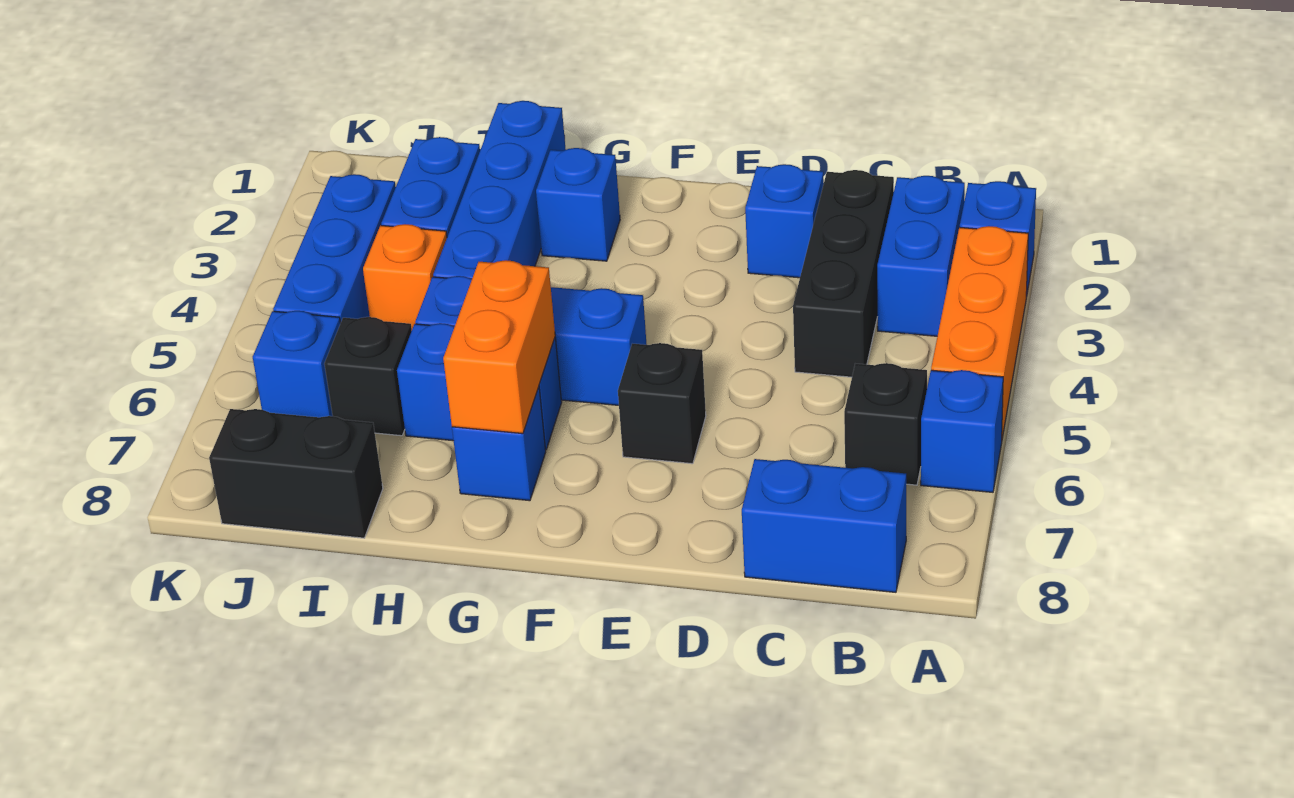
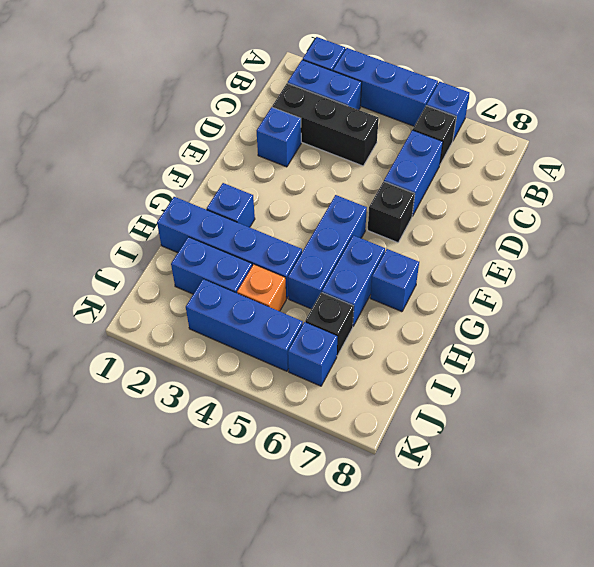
orange 1x3 brick [931,226,1028,438] -> blue 1x3 brick [333,48,438,126]
blue 1x2 brick [742,459,906,592] -> blue 1x2 brick moved to [384,130,443,216]
orange 1x2 brick [443,260,555,434] -> none
black 1x2 brick [209,409,383,538] -> none

